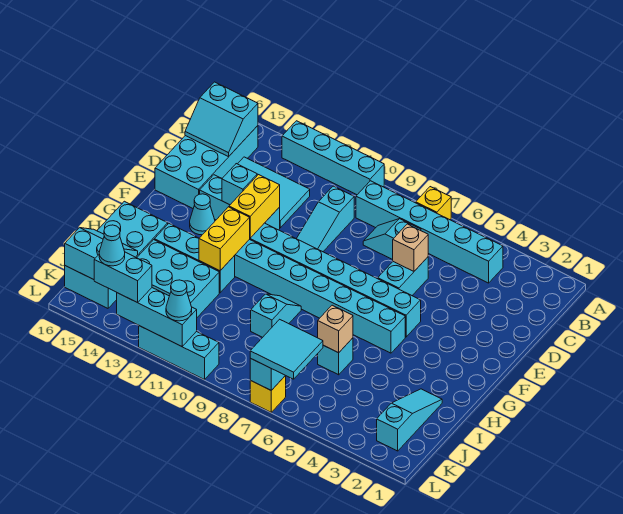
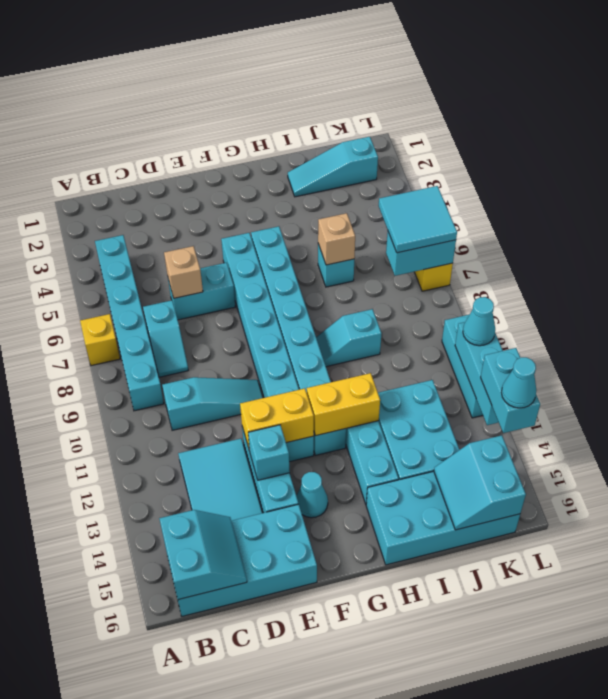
cyan 1x4 brick [282,121,384,195] -> none

